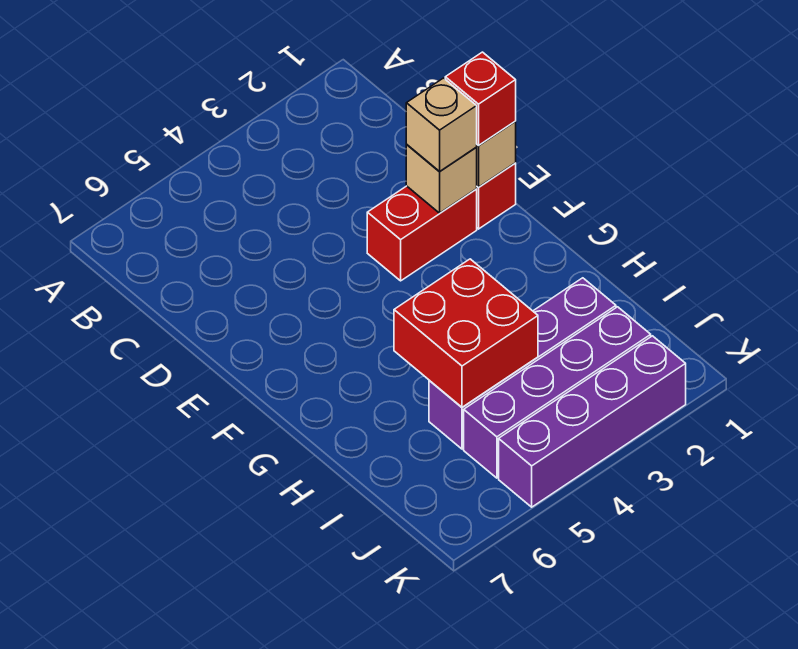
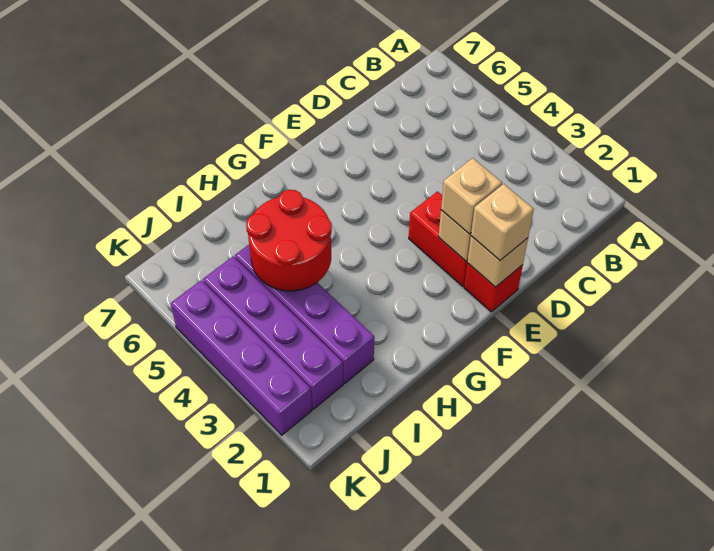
red 1x1 brick [445,52,516,145] -> tan 1x1 brick [471,184,534,260]
red 2x2 brick [394,259,538,407] -> red 2x2 round brick [246,190,332,291]

